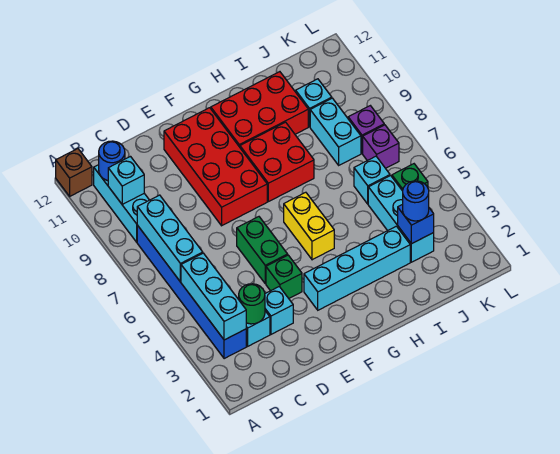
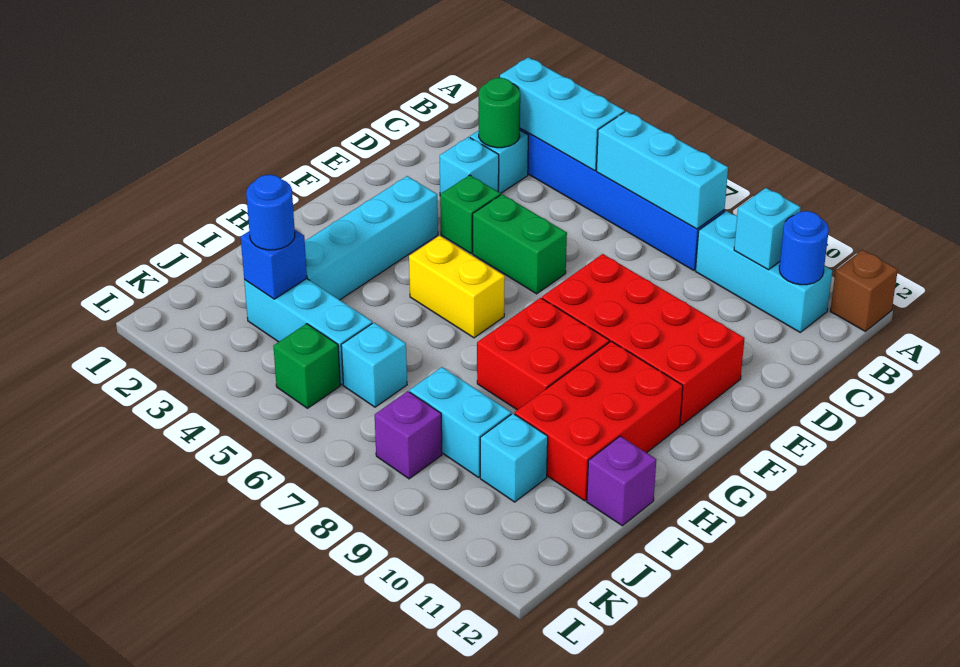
purple 1x1 brick [363,125,399,168] -> purple 1x1 brick moved to [587,436,656,526]

